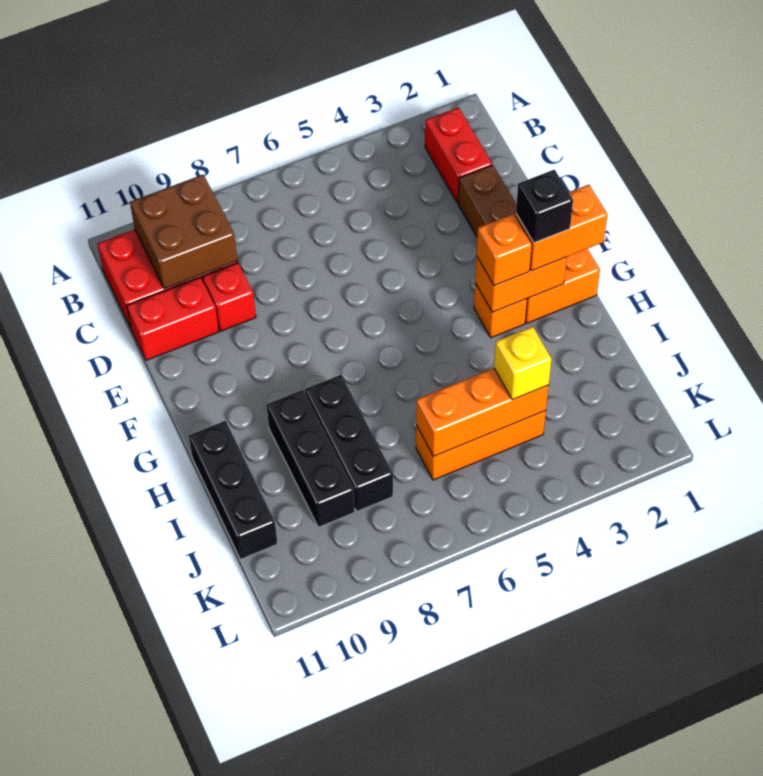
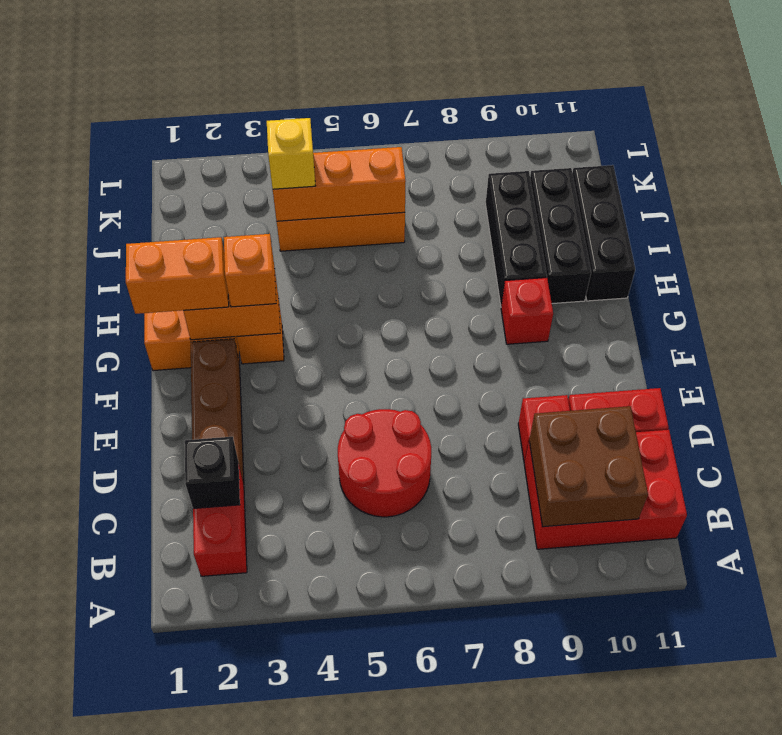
none -> red 2x2 round brick [338,409,431,517]
black 1x1 brick [516,170,573,243] -> black 1x1 brick moved to [185,437,240,508]
none -> red 1x1 brick [501,278,553,344]
black 1x3 brick [305,375,393,511] -> black 1x3 brick moved to [530,168,591,304]

